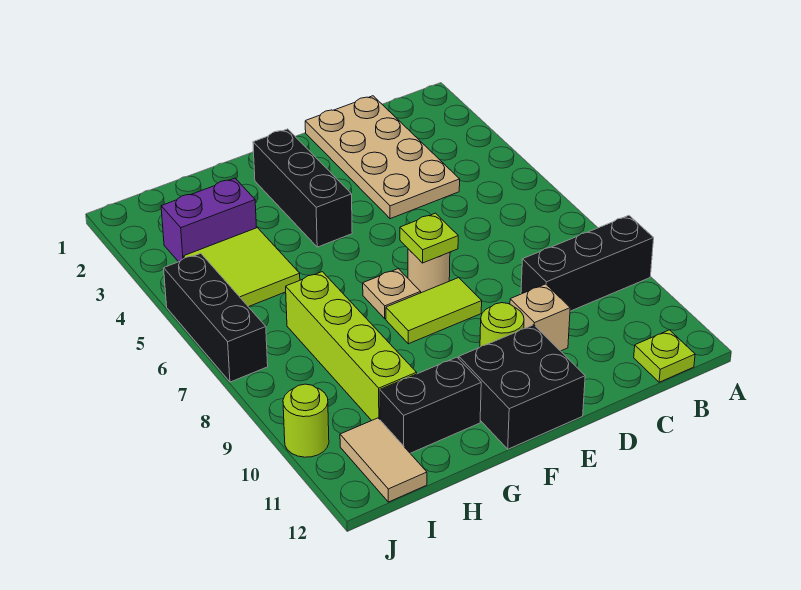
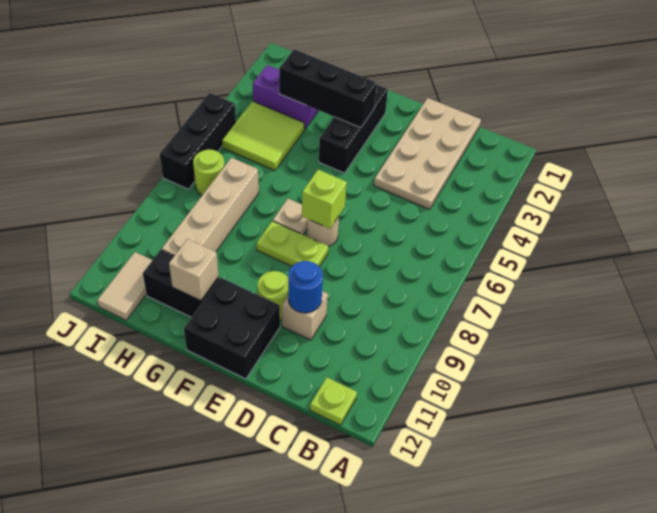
black 1x3 brick [521,216,654,311] -> black 1x3 brick moved to [279,49,377,128]
none -> blue 1x1 round brick [288,261,323,313]
lime 1x1 plate [400,213,458,263] -> lime 1x1 brick [302,170,347,229]
lime 1x2 tile [386,278,482,344] -> lime 1x2 plate [256,221,328,267]
none -> tan 1x1 brick [169,239,219,301]
lime 1x4 brick [286,272,417,421] -> tan 1x4 brick [162,158,259,256]
lime 1x1 round brick [283,384,329,457] -> lime 1x1 round brick moved to [193,149,224,195]

